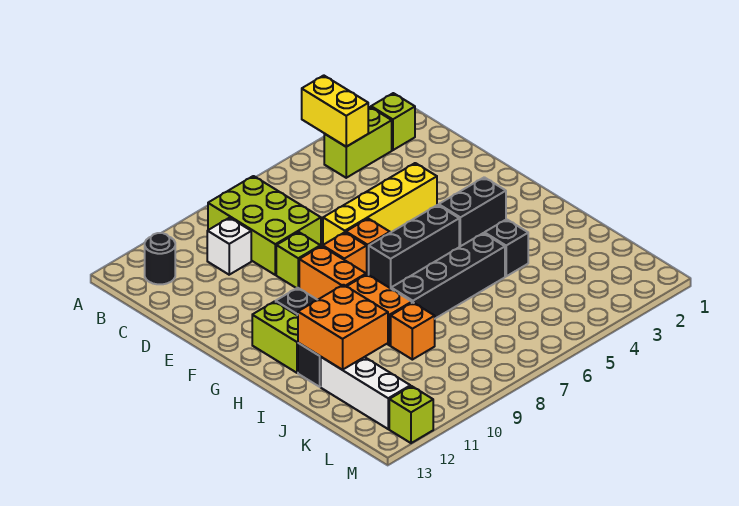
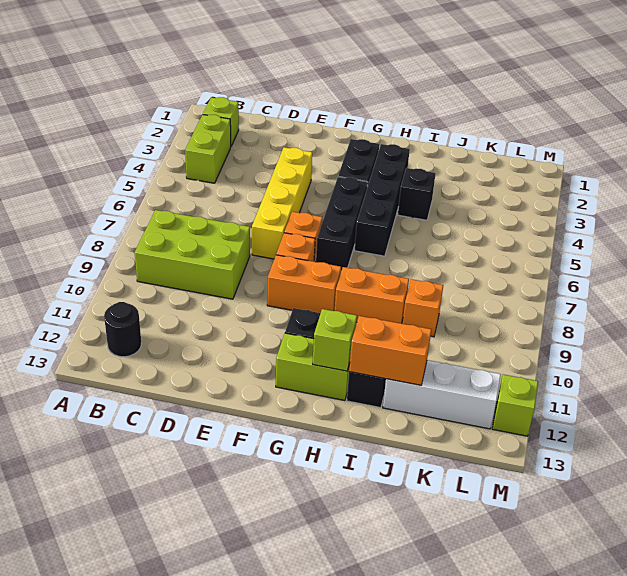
yellow 1x2 brick [302,75,368,147] -> none
white 1x1 brick [207,218,251,275] -> none
lime 1x1 brick [276,232,320,288] -> lime 1x1 brick moved to [313,309,357,371]
black 1x4 brick [391,233,505,318] -> black 1x4 brick moved to [355,144,410,256]
orange 2x2 brick [298,285,388,370] -> orange 1x2 brick [349,316,431,385]

